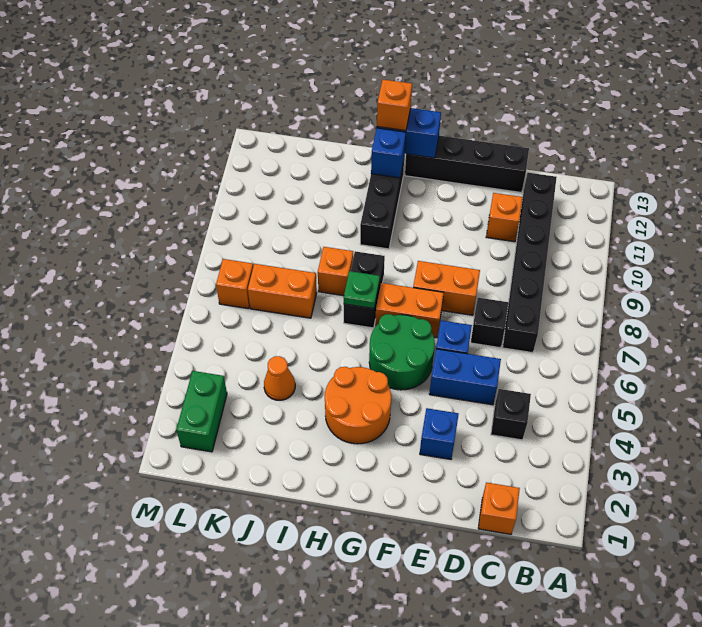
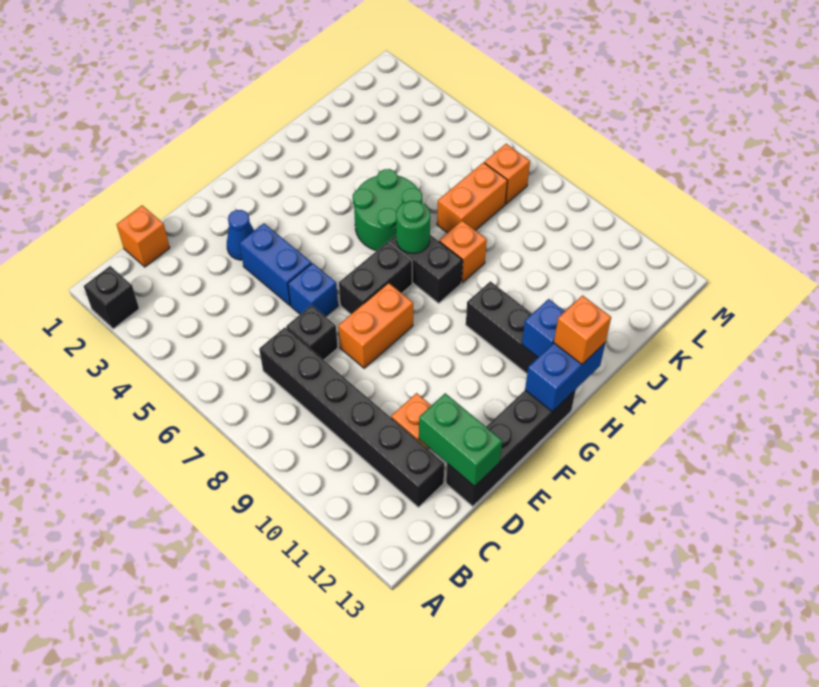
black 1x1 brick [491,389,531,440] -> black 1x1 brick moved to [84,266,139,329]
blue 1x2 brick [429,349,501,405] -> blue 1x2 brick turned to [239,224,312,305]
blue 1x1 brick [420,408,459,459] -> blue 1x1 cone [227,210,254,260]
green 2x2 round brick [369,314,435,390] -> green 2x2 round brick moved to [353,169,422,251]
orange 1x2 brick [375,283,444,338] -> black 1x2 brick [339,242,412,314]
orange 2x2 round brick [325,367,391,444] -> none
green 1x1 plate [344,271,380,308] -> green 1x1 round brick [396,201,430,253]
orange 1x1 cone [264,356,295,400] -> none
green 1x2 brick [176,371,227,452] -> green 1x2 brick moved to [419,393,502,486]

